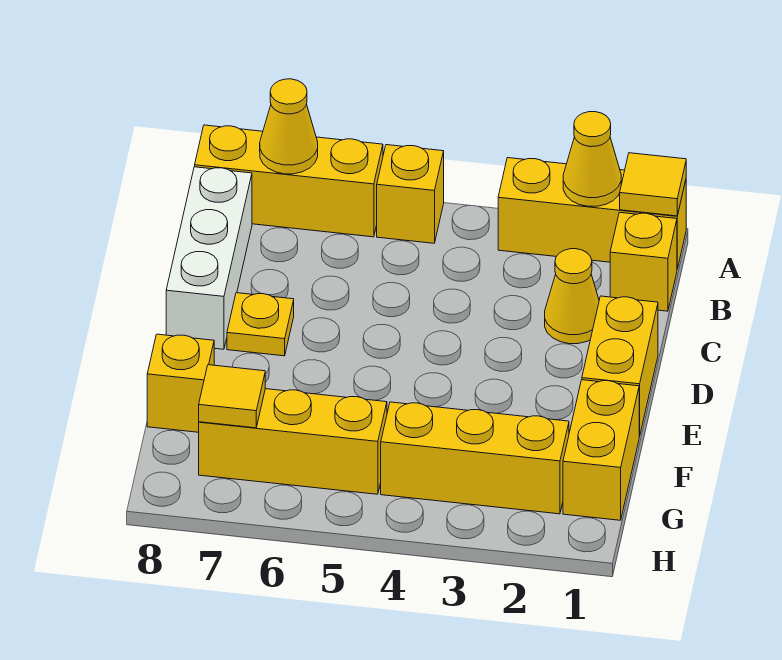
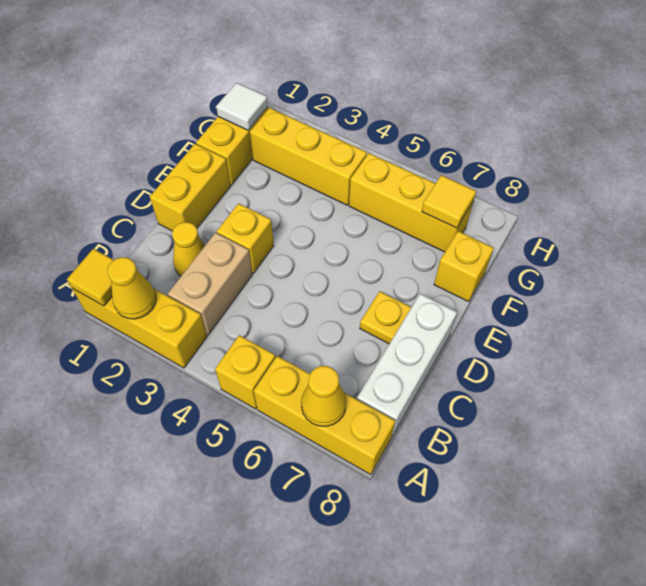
yellow 1x1 brick [610,212,677,311] -> yellow 1x1 brick moved to [217,203,274,273]
none -> tan 1x2 brick [168,233,253,335]
none -> white 1x1 tile [216,83,268,130]

